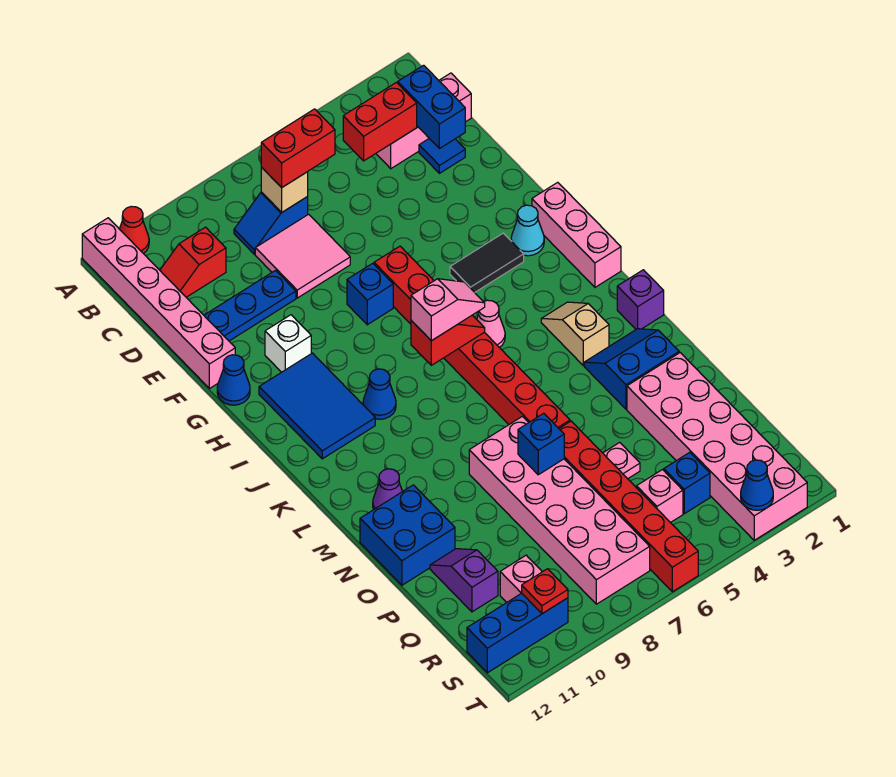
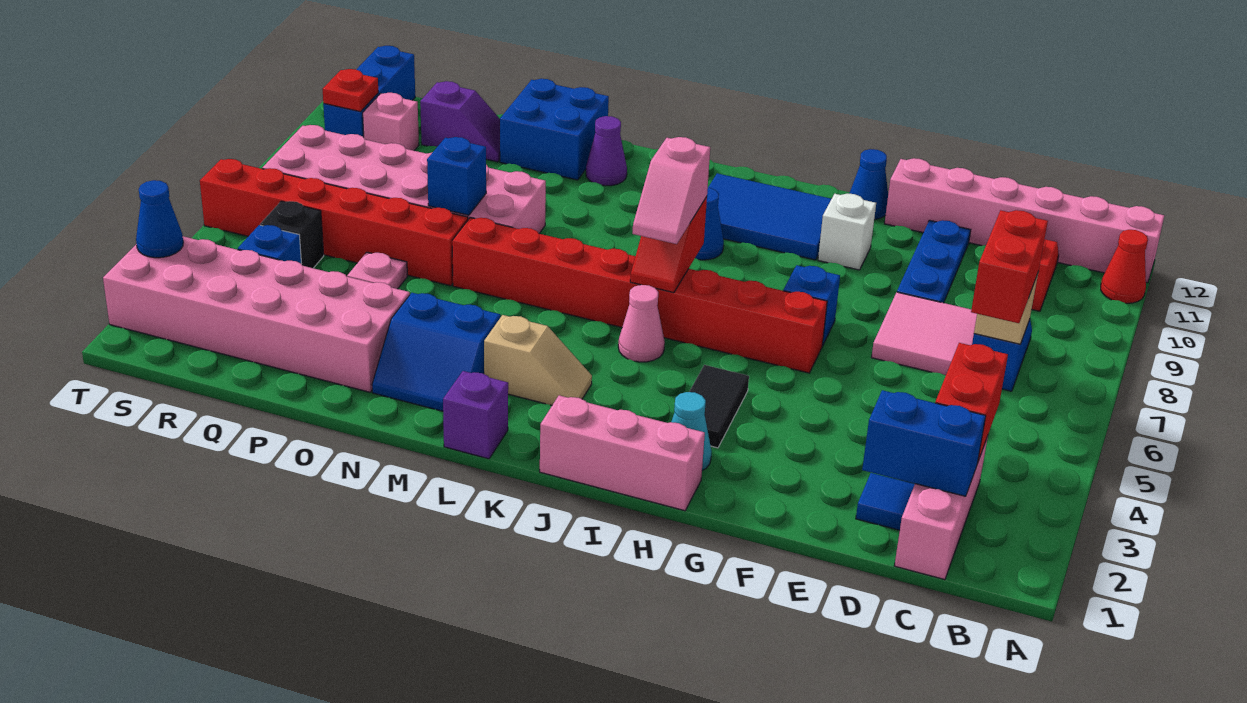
blue 2x2 slope [584,329,679,409] -> blue 2x2 slope turned to [372,293,500,411]
pink 1x1 brick [637,470,683,523] -> black 1x1 brick [260,201,324,268]

